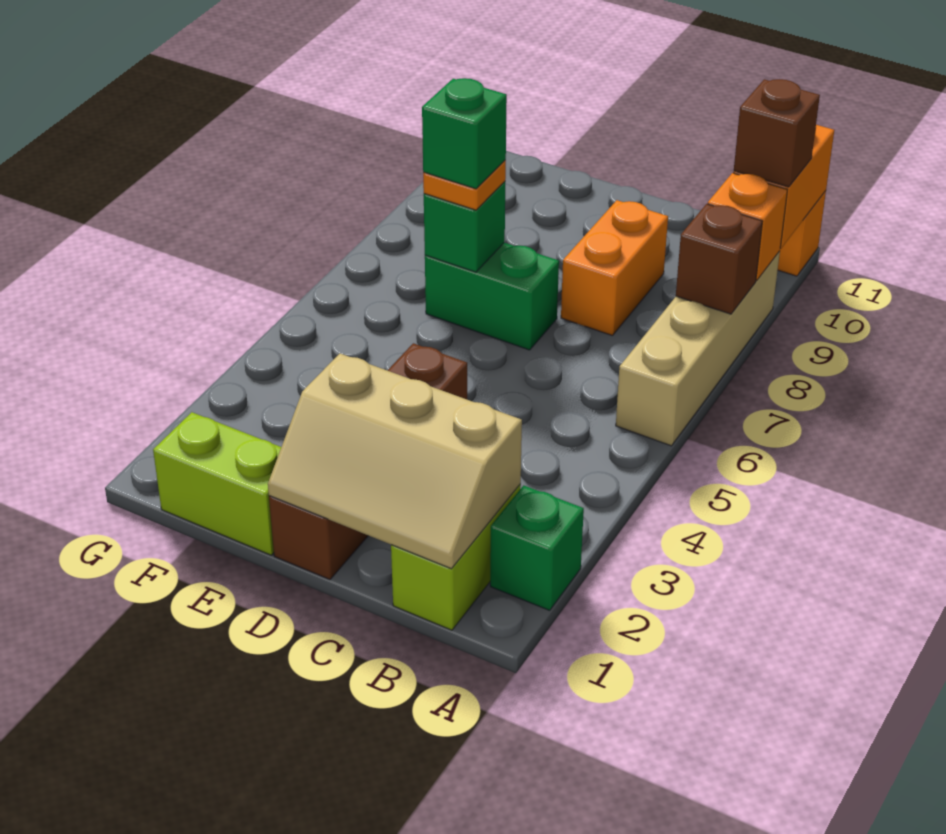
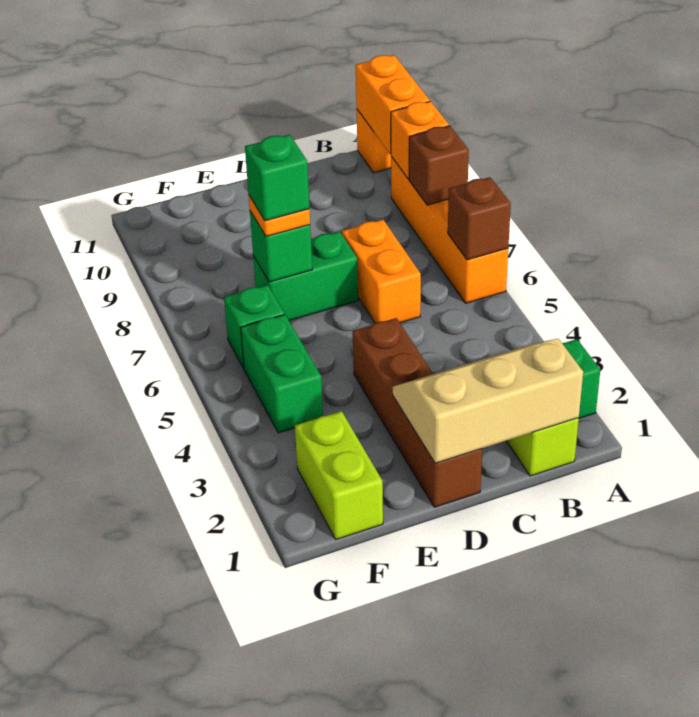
tan 1x4 brick [616,251,780,446] -> orange 1x4 brick [391,156,508,303]
brown 1x1 brick [734,79,820,187] -> brown 1x1 brick moved to [448,177,511,260]
tan 2x3 slope [268,353,522,569] -> tan 2x3 slope turned to [393,339,583,463]
orange 1x2 brick [561,200,668,336] -> orange 1x2 brick moved to [342,220,421,323]
lime 1x2 brick [153,412,281,555] -> lime 1x2 brick turned to [295,411,383,539]
none -> green 1x2 brick [241,314,323,433]
none -> green 1x1 brick [224,285,284,369]

